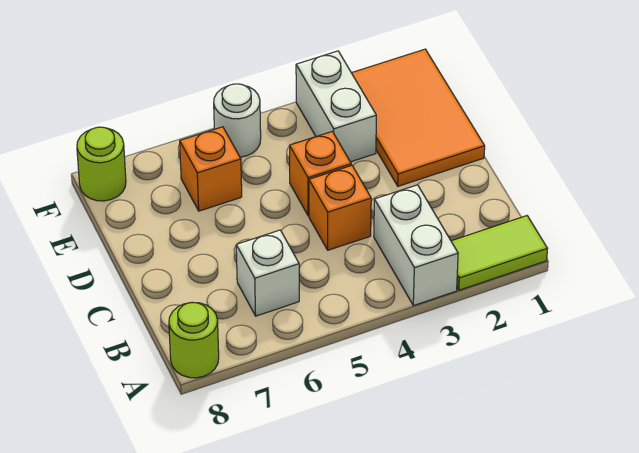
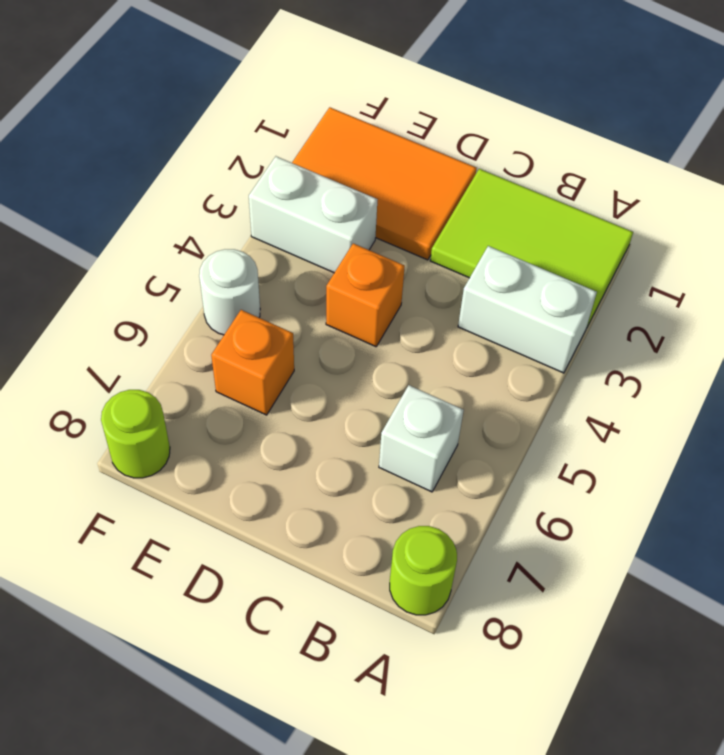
lime 1x2 tile [451,216,547,290] -> lime 2x3 tile [430,169,633,327]
orange 1x1 brick [309,165,371,250] -> none

